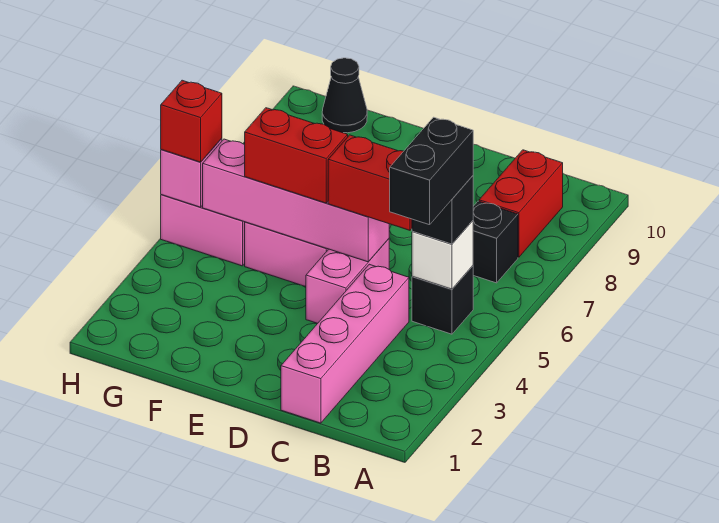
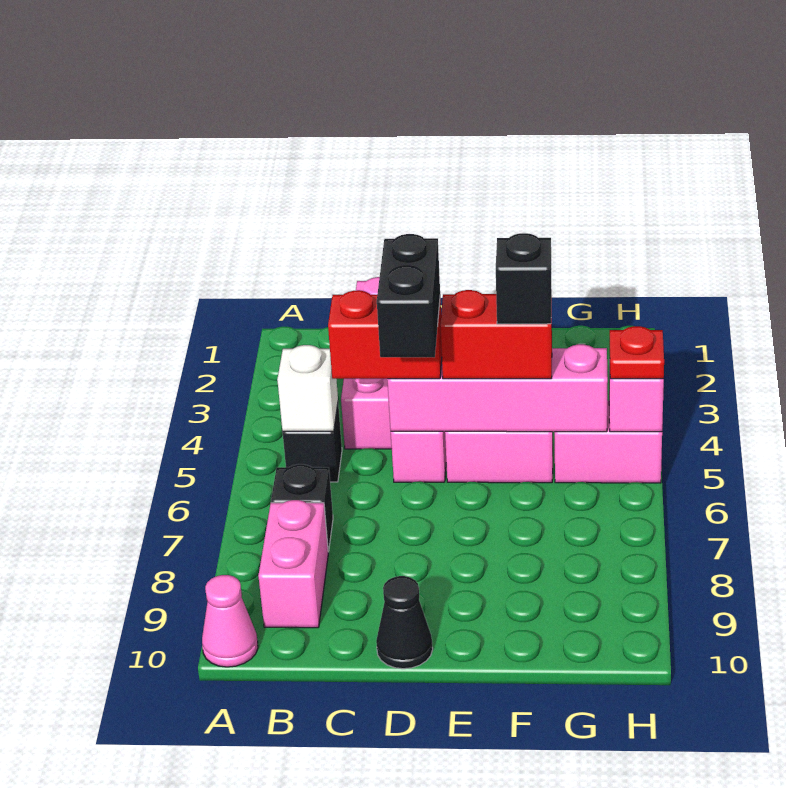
none -> pink 1x1 cone [202,575,258,667]
black 1x2 brick [390,117,473,225] -> black 1x2 brick moved to [377,234,440,357]
black 1x1 brick [412,176,473,244] -> black 1x1 brick moved to [496,233,552,324]
red 1x2 brick [479,150,563,257] -> pink 1x2 brick [258,500,328,628]
black 1x1 cone [322,58,367,133] -> black 1x1 cone moved to [376,576,433,669]
red 1x1 brick [161,80,222,162] -> red 1x1 plate [610,326,664,379]

